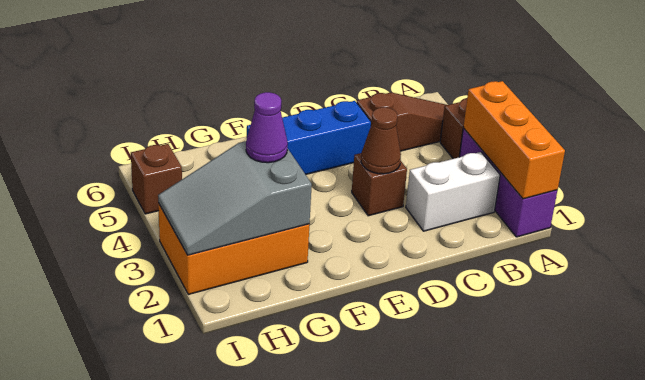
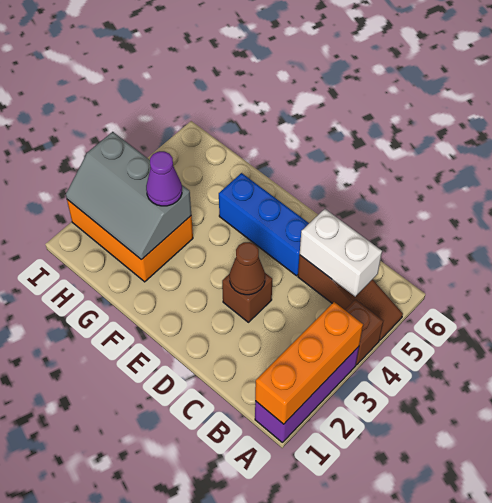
white 1x2 brick [406,152,500,231] -> white 1x2 brick moved to [300,209,382,297]
grey 2x3 slope [158,141,312,255] -> grey 2x3 slope turned to [66,132,191,260]
brown 1x1 brick [131,144,182,214] -> none

